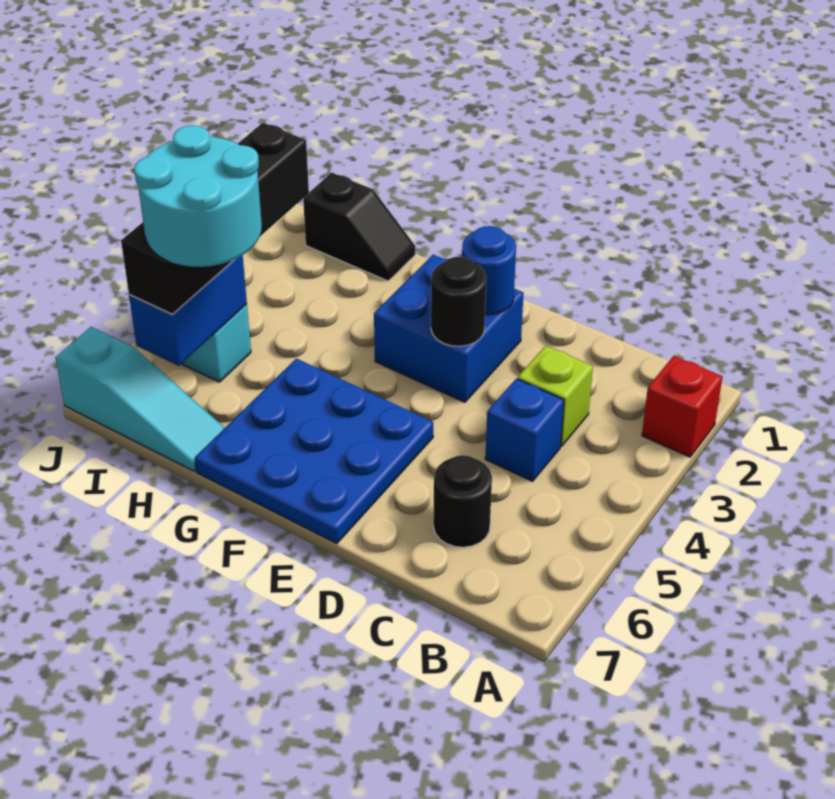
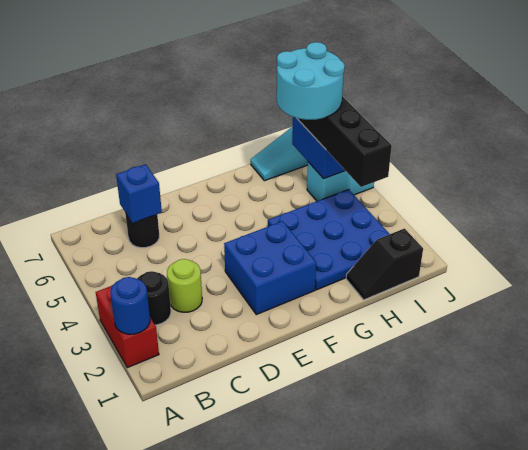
red 1x1 brick [642,356,723,457] -> red 1x2 brick [96,285,159,368]
lime 1x1 brick [518,346,593,446] -> lime 1x1 round brick [167,259,202,312]
blue 1x1 brick [485,379,564,481] -> blue 1x1 brick moved to [116,164,162,223]
blue 1x1 round brick [462,226,516,315] -> blue 1x1 round brick moved to [110,277,150,334]
black 1x1 round brick [431,257,486,346] -> black 1x1 round brick moved to [137,271,171,325]
blue 3x3 plate [195,359,433,544] -> blue 3x3 plate moved to [268,190,389,290]

